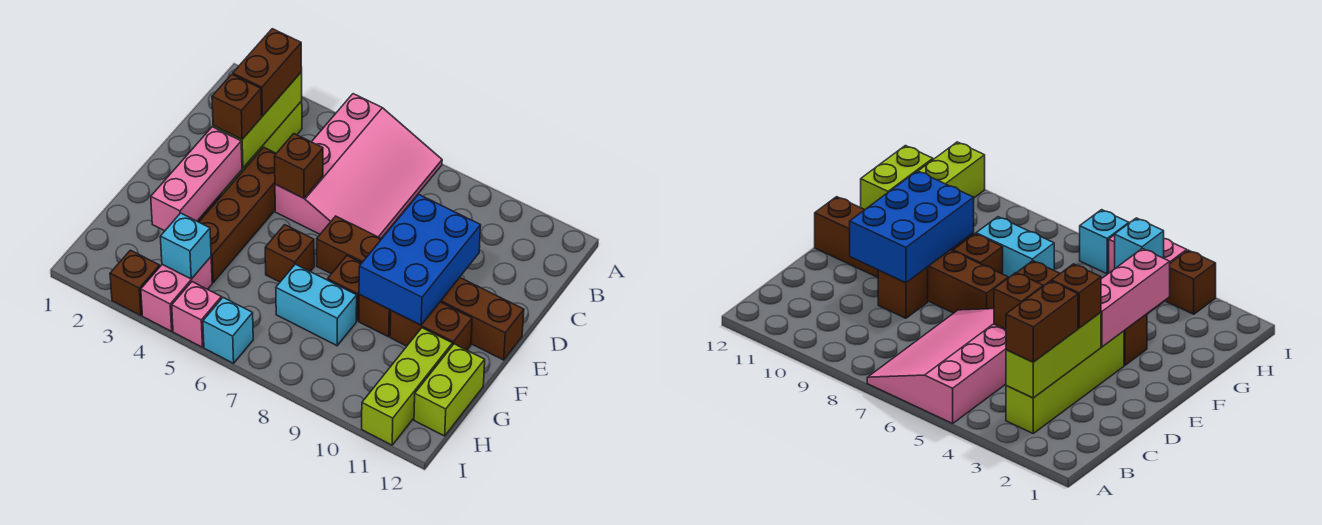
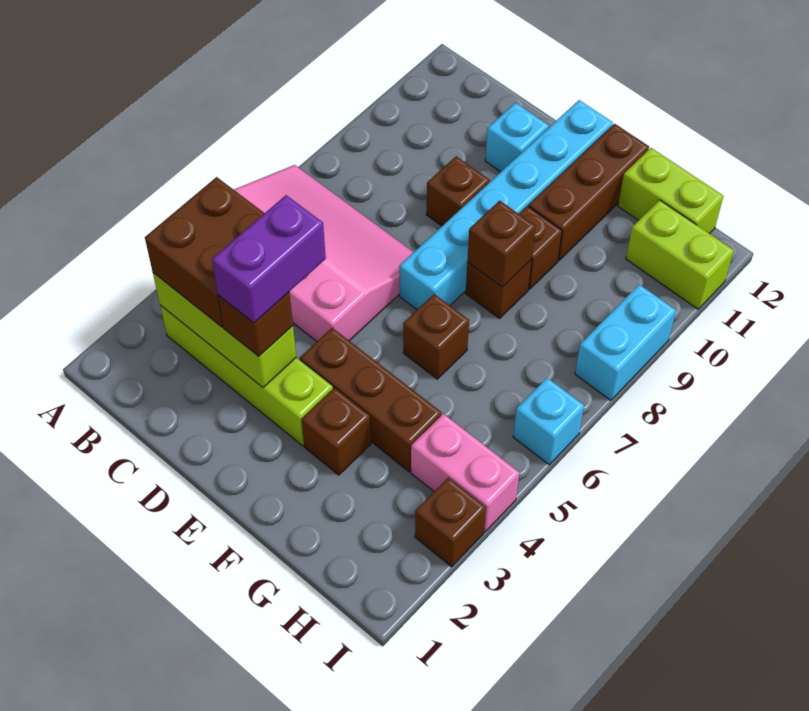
brown 1x2 brick [233,29,302,116] -> brown 2x2 brick [145,177,264,327]
none -> purple 1x2 brick [212,195,326,323]
brown 1x4 brick [199,147,276,282] -> brown 1x3 brick [300,328,441,472]
brown 1x1 brick [274,134,323,198] -> brown 1x1 brick moved to [467,201,536,287]
blue 2x3 brick [359,194,481,325] -> none
pink 1x3 brick [151,127,242,231] -> none
brown 1x6 brick [317,216,524,360] -> cyan 1x6 brick [399,100,613,309]
brown 1x2 brick [390,302,472,350] -> brown 1x3 brick [529,124,649,260]
cyan 1x2 brick [276,264,357,346] -> cyan 1x2 brick moved to [575,284,676,400]
lime 1x3 brick [362,328,452,445] -> lime 1x2 brick [626,200,734,309]
cyan 1x1 brick [160,213,211,279] -> cyan 1x1 brick moved to [485,103,549,172]
pink 1x1 brick [172,282,221,347] -> none

